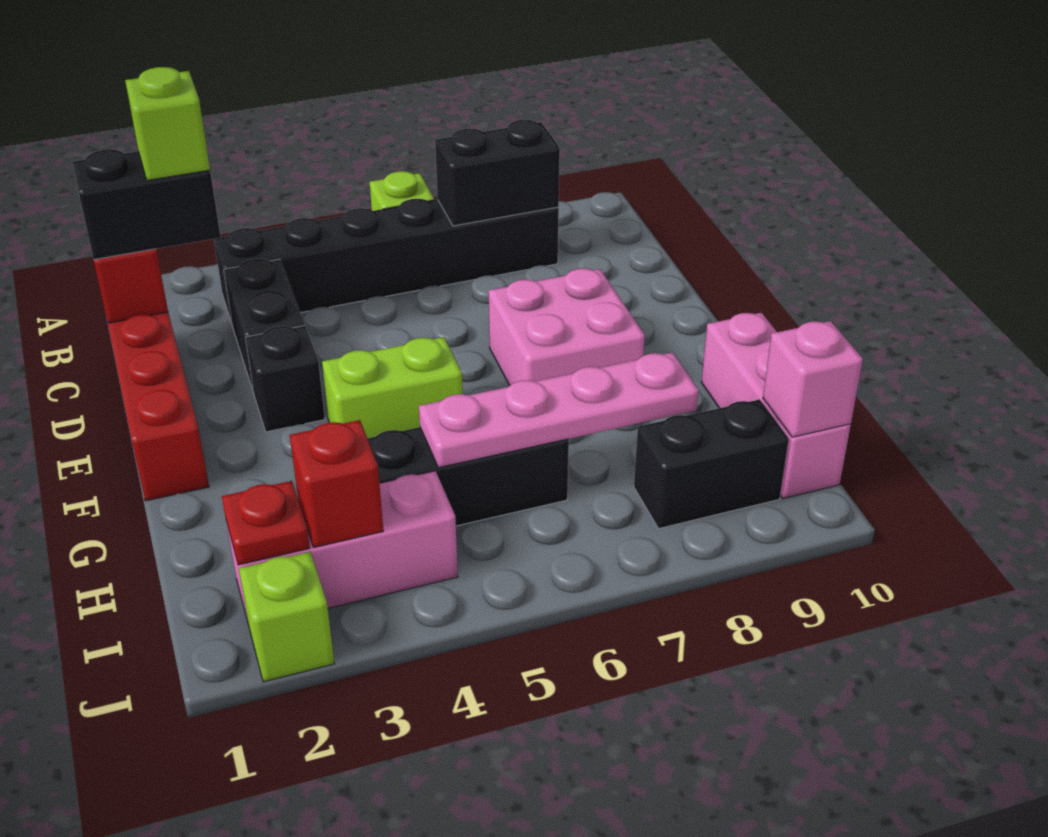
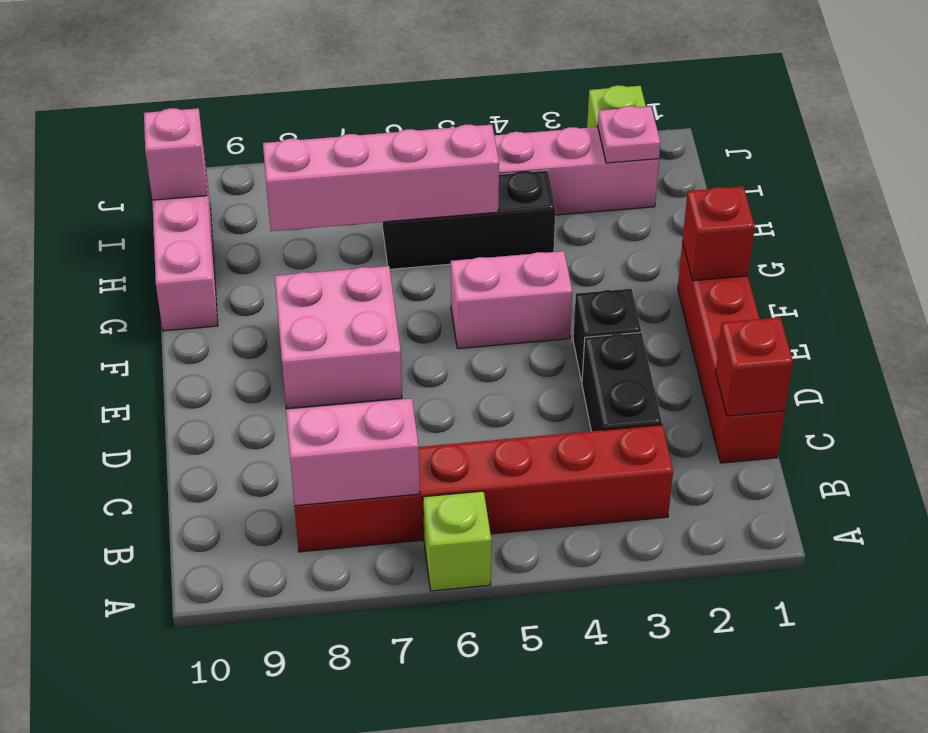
black 1x6 brick [214,199,559,323] -> red 1x6 brick [294,425,673,552]
black 1x2 brick [435,120,560,226] -> pink 1x2 brick [286,398,420,506]
black 1x2 brick [73,149,221,260] -> none
lime 1x1 brick [125,67,210,180] -> none
lime 1x2 brick [322,337,463,438] -> pink 1x2 brick [451,251,572,349]
pink 1x4 plate [419,352,699,468] -> pink 1x4 brick [263,125,499,231]
red 1x1 plate [222,481,310,565] -> pink 1x1 plate [598,106,660,163]
red 1x1 brick [290,420,383,547] -> red 1x1 brick moved to [683,186,755,281]
black 1x2 brick [634,399,789,529] -> none

